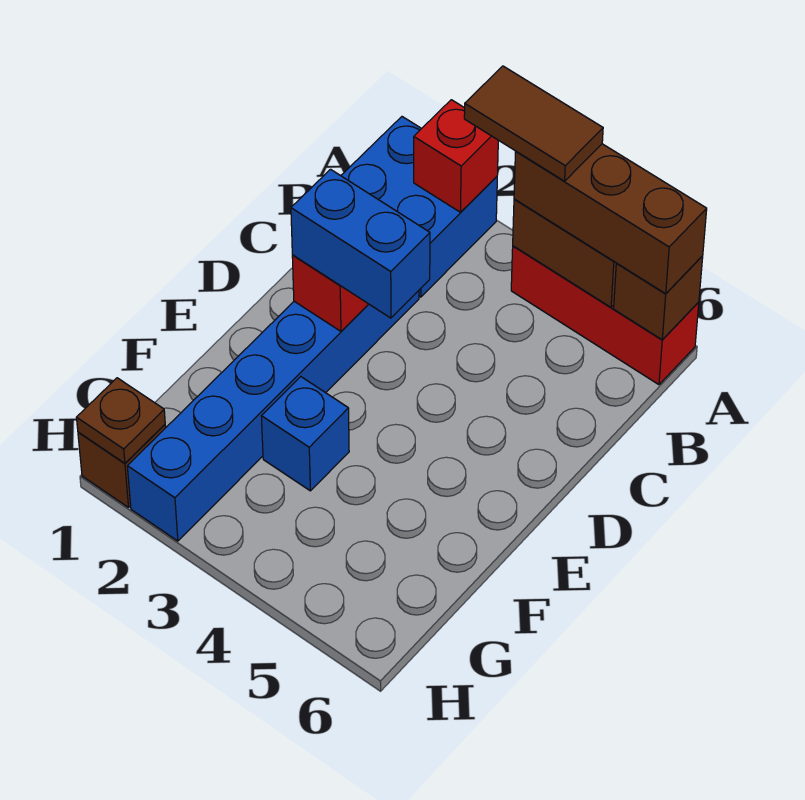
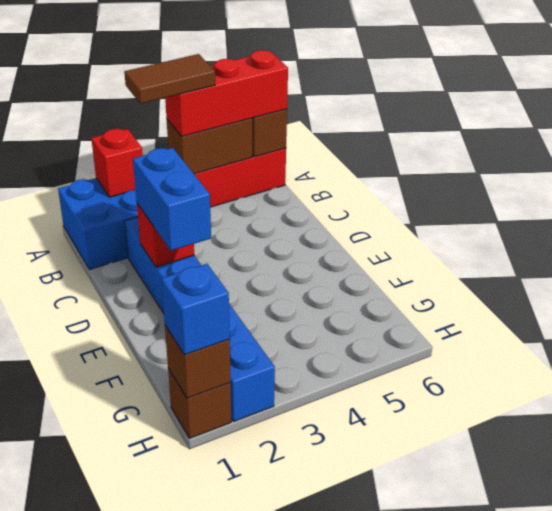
brown 1x3 brick [514,144,707,294] -> red 1x3 brick [165,50,288,136]
blue 1x2 brick [291,169,430,318] -> blue 1x2 brick turned to [133,148,211,251]
blue 1x1 brick [261,377,349,491] -> blue 1x1 brick moved to [161,264,230,355]
brown 1x1 plate [76,378,165,463] -> brown 1x1 brick [165,326,231,398]

